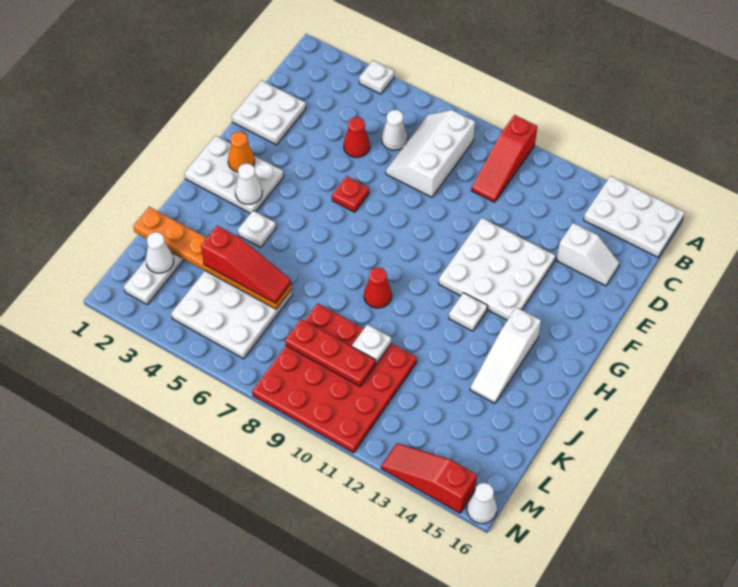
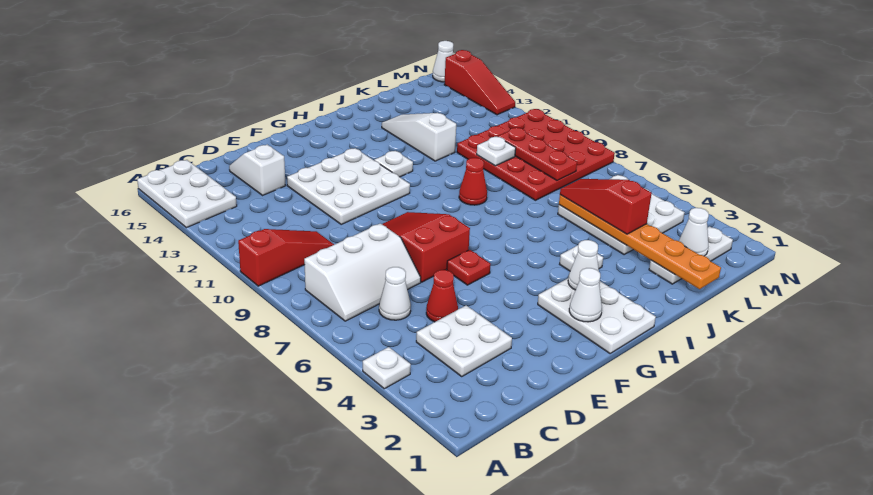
white 2x2 plate [232,80,306,145] -> white 2x2 plate moved to [416,305,512,376]
none -> red 2x3 slope [382,212,470,282]
orange 1x1 cone [228,132,255,172] -> white 1x1 cone [569,268,602,322]
white 1x3 slope [470,307,541,403] -> white 1x3 slope turned to [382,113,456,161]

